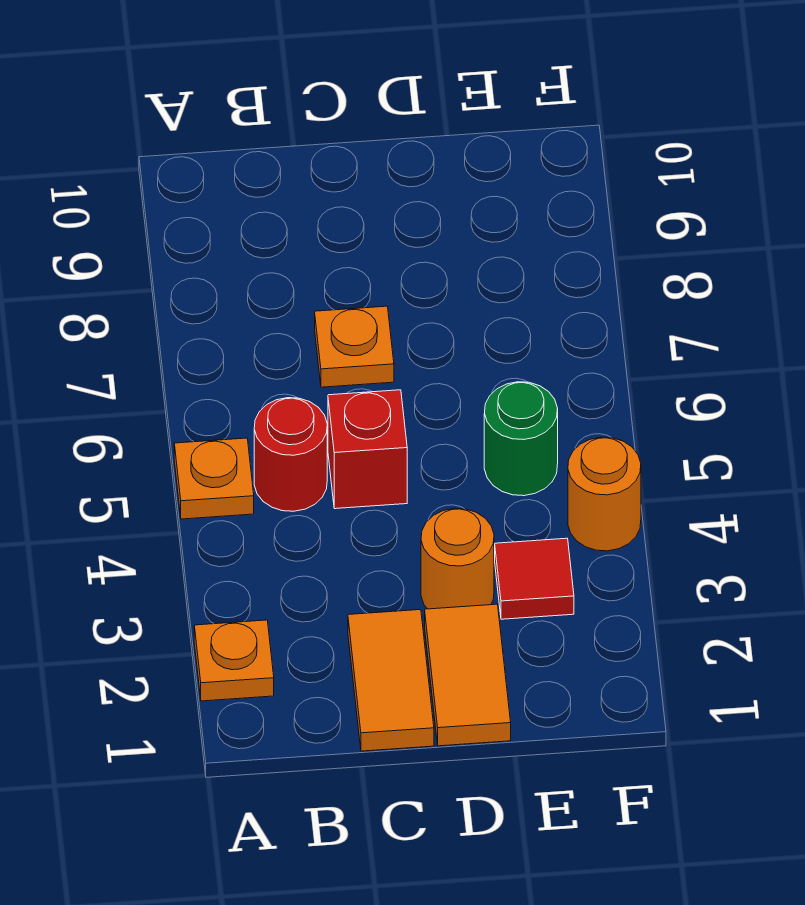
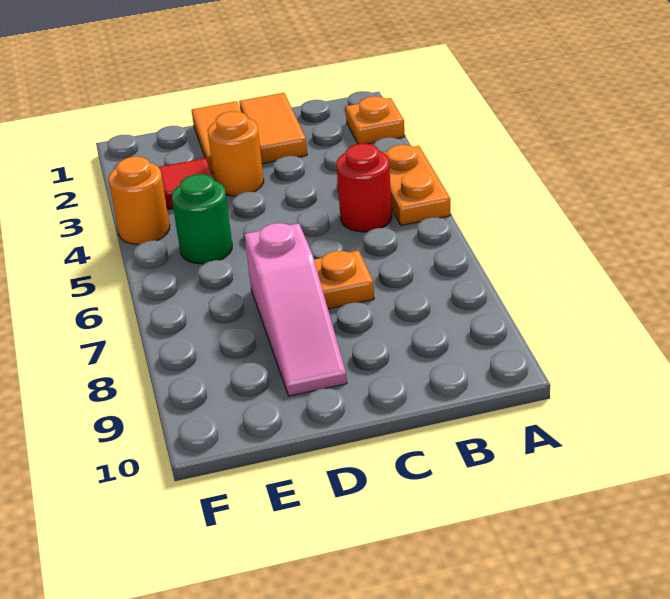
orange 1x1 plate [174,438,254,519] -> orange 1x2 plate [384,145,451,225]
red 1x1 brick [328,390,407,509] -> none
none -> pink 1x3 slope [244,223,347,396]

